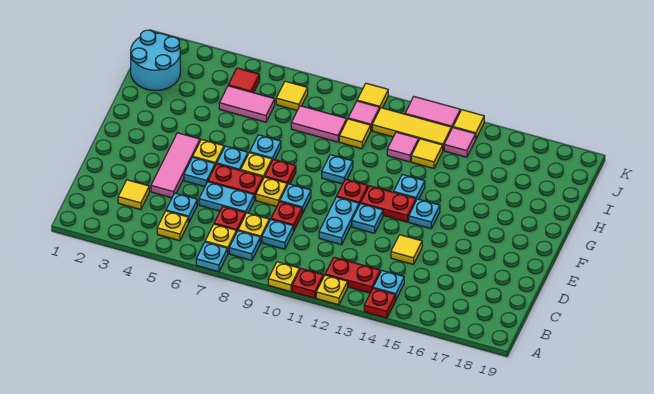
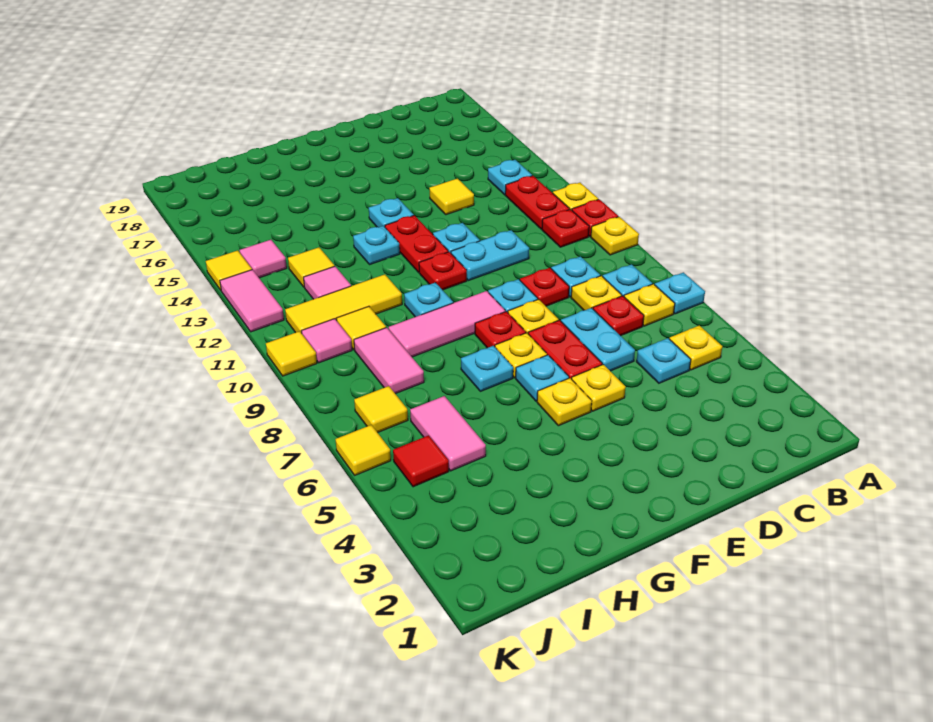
red 1x1 plate [364,288,396,318] -> red 1x1 plate moved to [542,209,589,247]
yellow 1x1 tile [118,180,149,210] -> yellow 1x1 tile moved to [335,425,391,475]
pink 1x3 tile [151,133,200,198] -> pink 1x3 tile moved to [389,291,505,357]
cyan 1x1 plate [184,157,215,187] -> yellow 1x1 plate [572,364,626,411]
cyan 2x2 round brick [131,30,180,91] -> none
yellow 1x3 tile [372,108,452,150] -> yellow 1x3 tile turned to [285,274,402,333]

